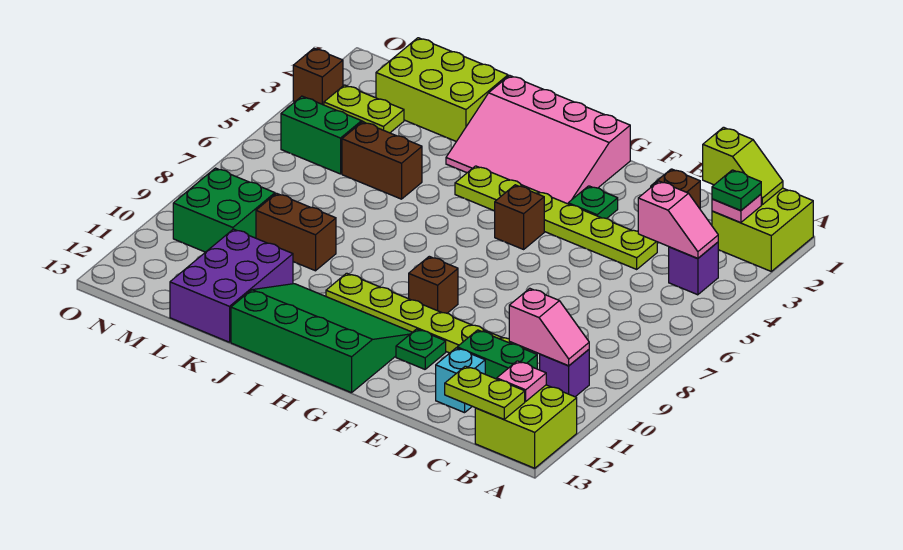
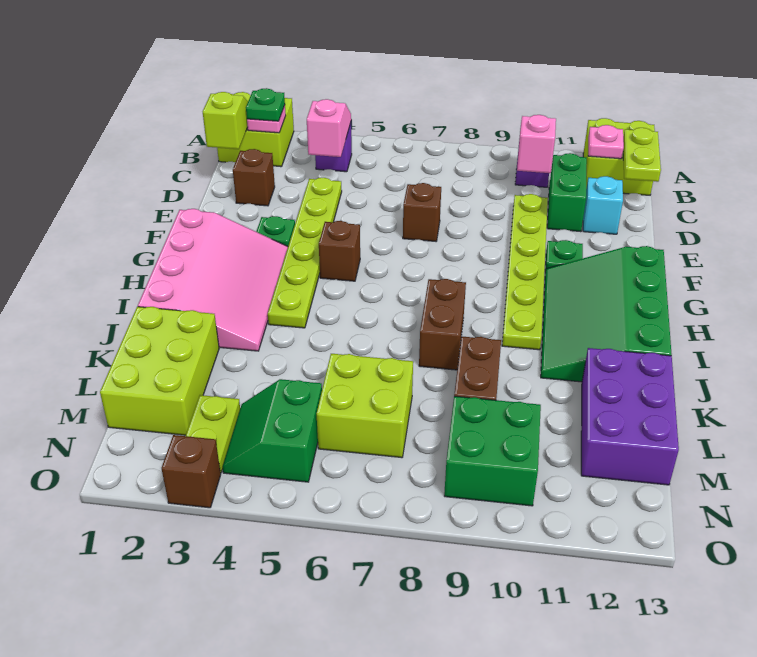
brown 1x1 brick [409,256,458,313] -> brown 1x1 brick moved to [403,183,441,241]
brown 1x2 brick [342,122,422,199] -> brown 1x2 brick moved to [419,279,466,370]
purple 2x3 brick [170,229,293,342] -> purple 2x3 brick turned to [581,348,679,485]
none -> lime 2x2 brick [317,354,413,458]

